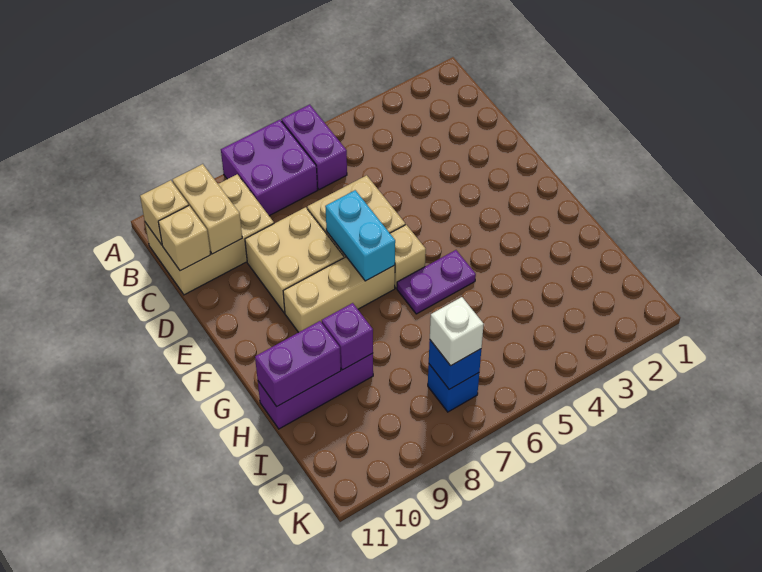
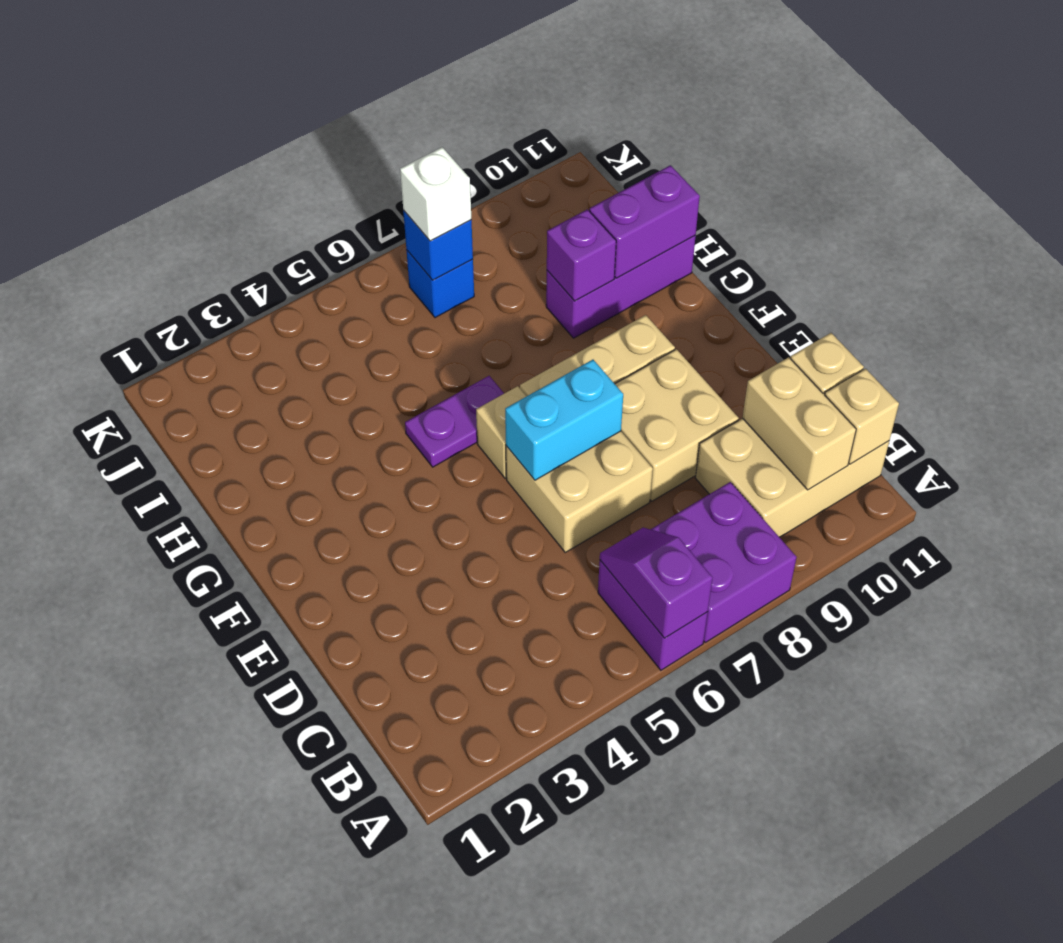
none -> purple 1x2 slope [600,528,713,638]
cyan 1x2 brick [325,190,395,281] -> cyan 1x2 brick turned to [505,360,623,480]

